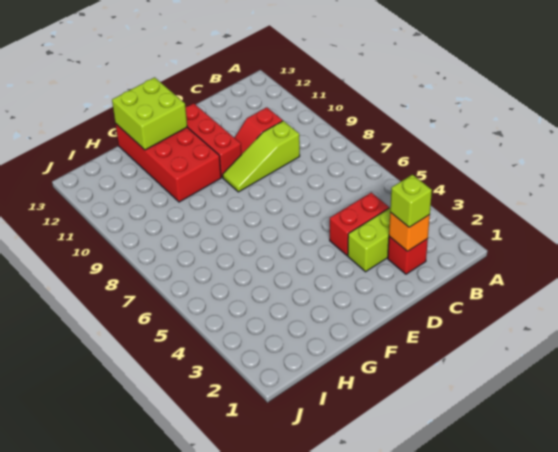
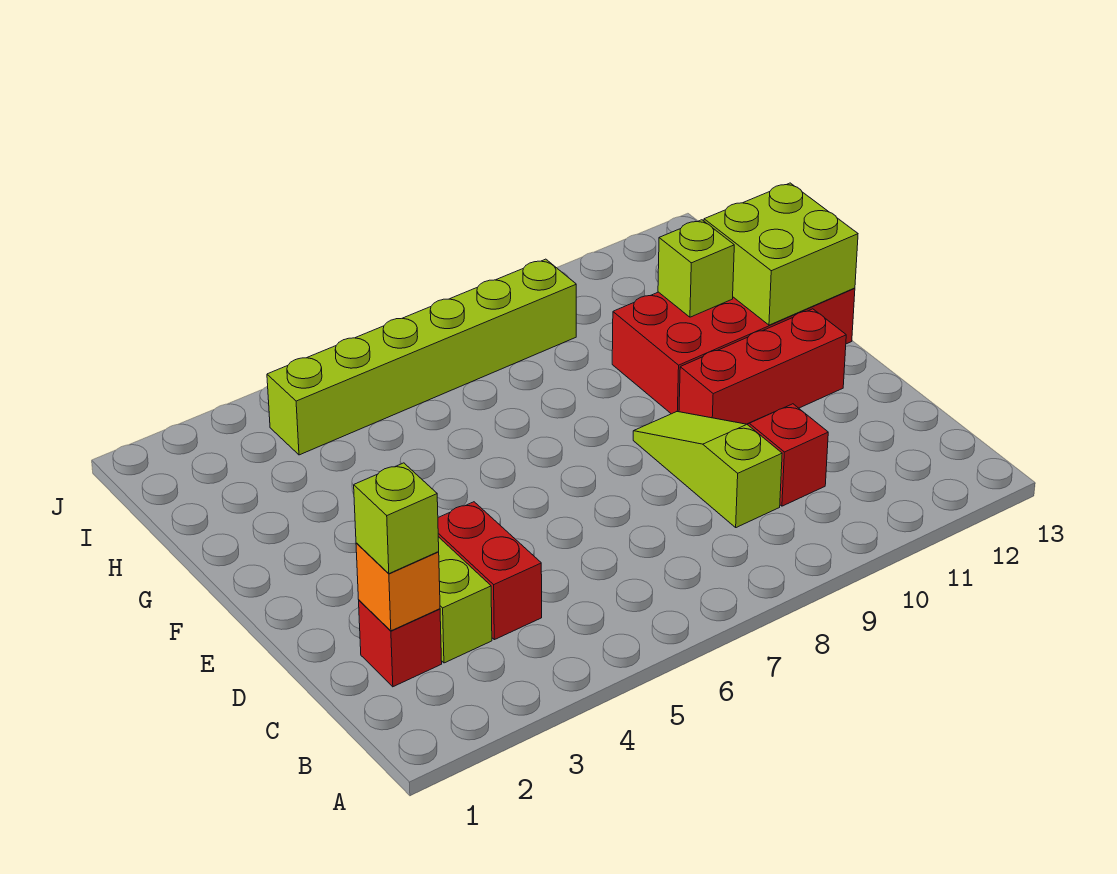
none -> lime 1x1 brick [658,220,734,317]
none -> lime 1x6 brick [267,259,576,455]

